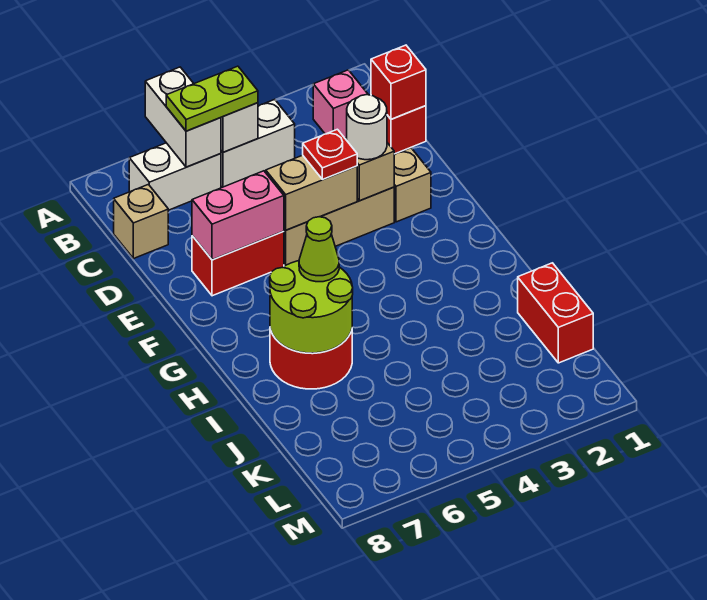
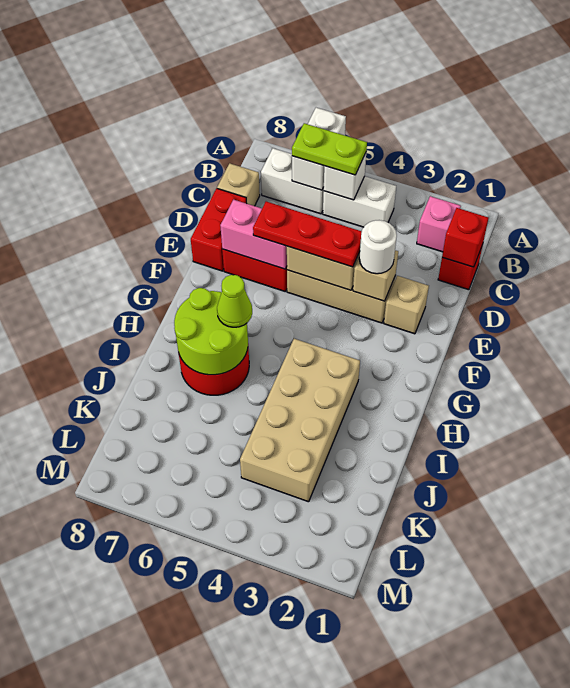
red 1x1 plate [303,129,357,179] -> red 1x3 plate [253,202,362,267]
none -> tan 2x4 brick [240,339,360,502]
red 1x2 brick [518,263,593,363] -> red 1x2 brick moved to [191,189,246,271]

